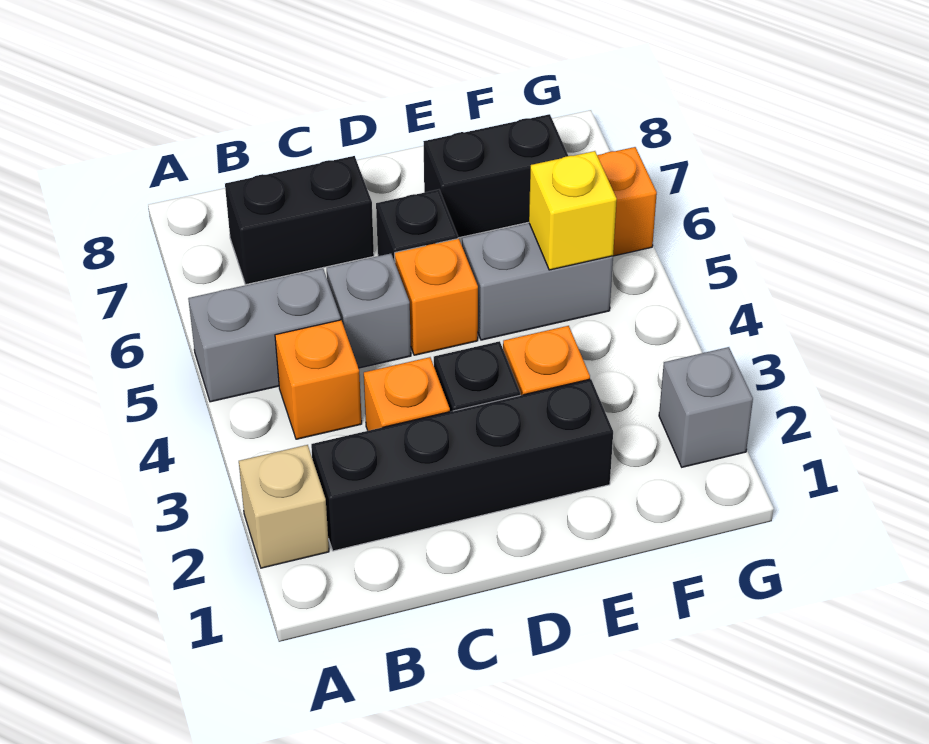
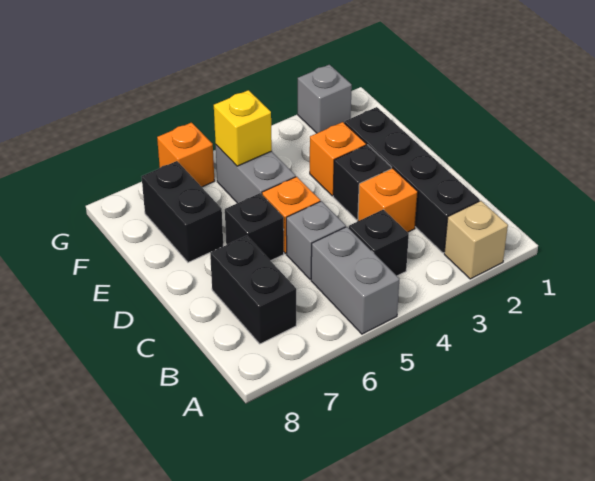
orange 1x1 brick [275,320,362,439] -> black 1x1 brick [349,209,409,276]

